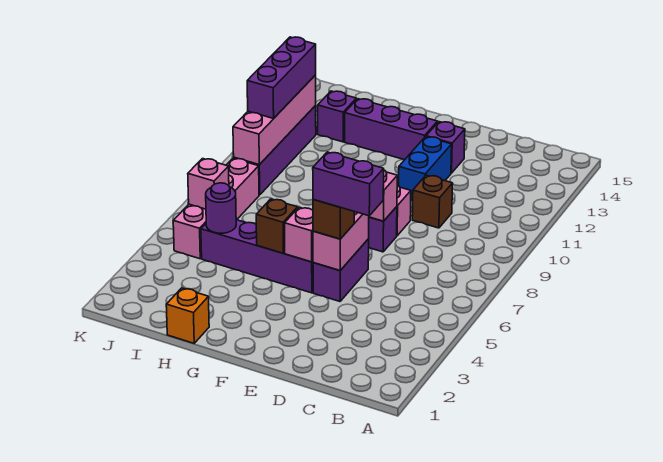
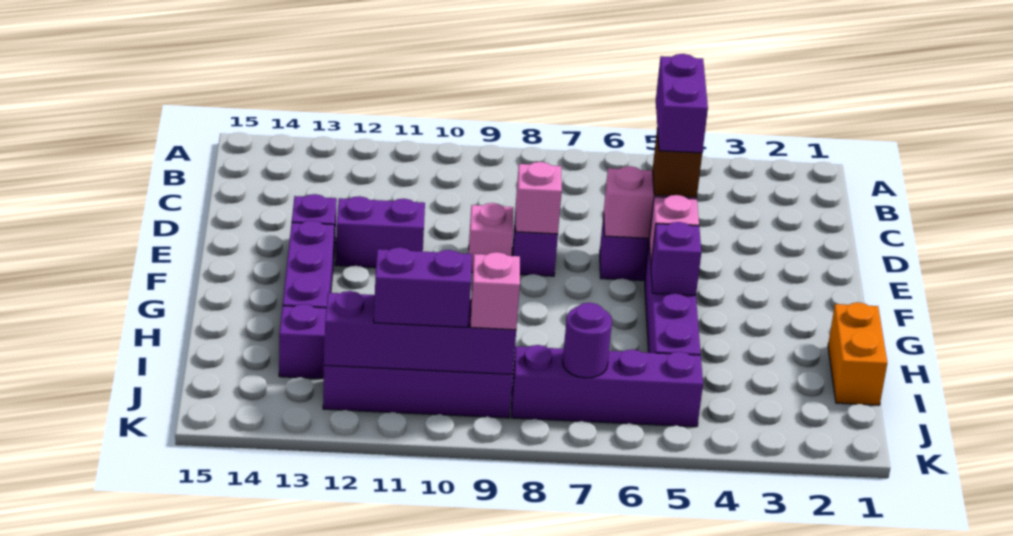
brown 1x1 brick [412,175,453,228] -> none
blue 1x2 brick [399,137,452,201] -> purple 1x2 brick [335,196,425,268]
brown 1x1 brick [256,199,297,253] -> purple 1x1 brick [651,222,701,295]
orange 1x1 brick [166,288,209,343] -> orange 1x2 brick [828,302,887,405]
purple 1x1 round brick [206,183,236,233] -> purple 1x1 round brick moved to [563,303,612,378]
pink 1x4 brick [173,158,259,259] -> purple 1x4 brick [512,345,703,427]
pink 1x1 brick [188,159,229,209] -> pink 1x1 brick moved to [470,252,520,330]
pink 1x4 brick [233,75,316,165] -> purple 1x4 brick [324,291,516,374]
purple 1x3 brick [247,37,316,119] -> purple 1x2 brick [374,247,472,327]

